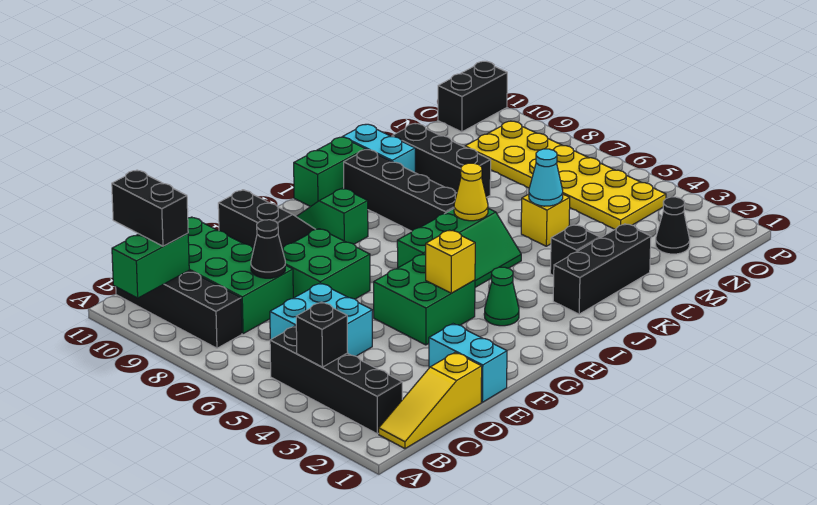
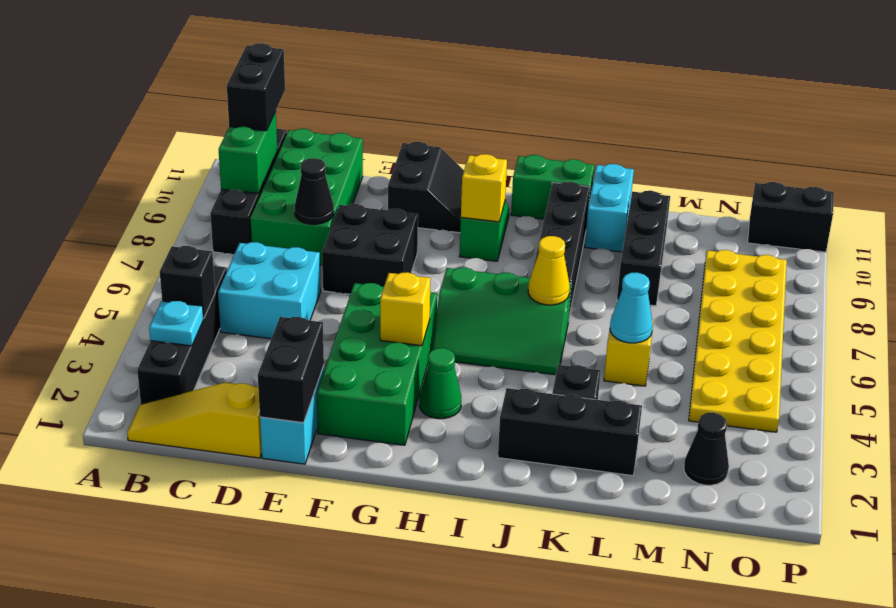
green 1x2 brick [112,233,189,298] -> green 1x2 brick turned to [219,111,277,194]
none -> cyan 1x1 plate [149,301,204,346]
none -> black 1x2 brick [258,317,324,423]
green 2x2 brick [282,229,370,299] -> black 2x2 brick [322,204,418,294]
green 2x2 brick [374,254,475,345] -> green 2x4 brick [317,283,437,445]
none -> yellow 1x1 brick [461,154,507,222]

